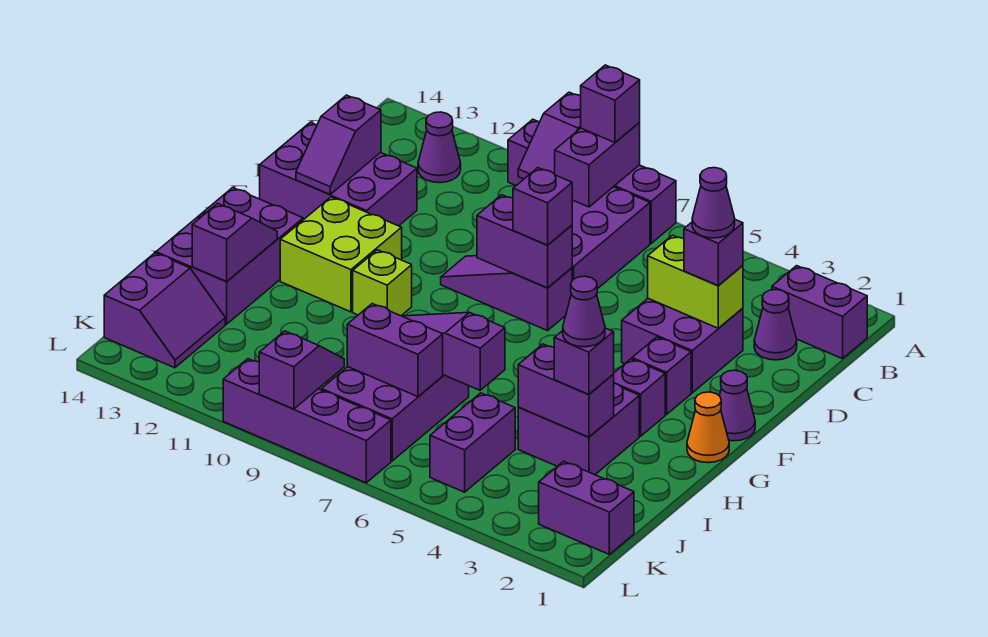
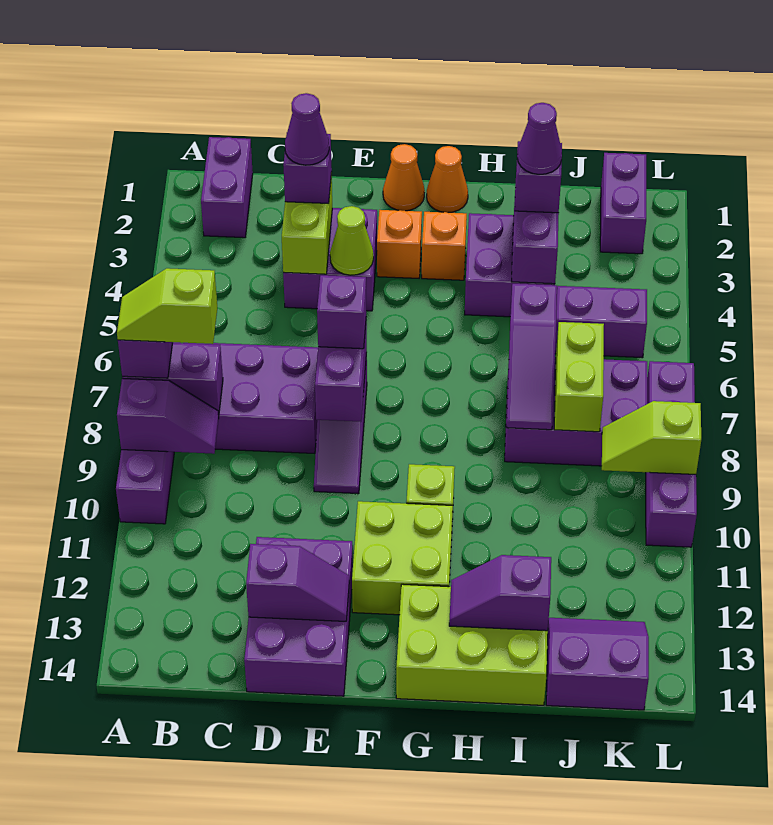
none -> lime 1x2 slope [117,268,217,344]
purple 1x1 cone [418,112,461,183] -> none
purple 1x1 cone [754,289,797,360] -> none
none -> lime 1x1 cone [330,206,373,275]
purple 1x1 cone [720,370,755,441] -> orange 1x1 cone [383,144,425,211]
purple 1x1 brick [632,337,691,415] -> orange 1x1 brick [377,210,422,278]
purple 1x1 brick [613,359,665,436] -> orange 1x1 brick [422,212,467,280]
purple 2x3 brick [156,188,303,324] -> lime 2x3 brick [396,584,548,705]
purple 1x2 brick [347,304,443,397] -> lime 1x2 brick [554,322,604,432]
purple 1x2 slope [259,331,344,409] -> lime 1x2 slope [602,401,701,474]

